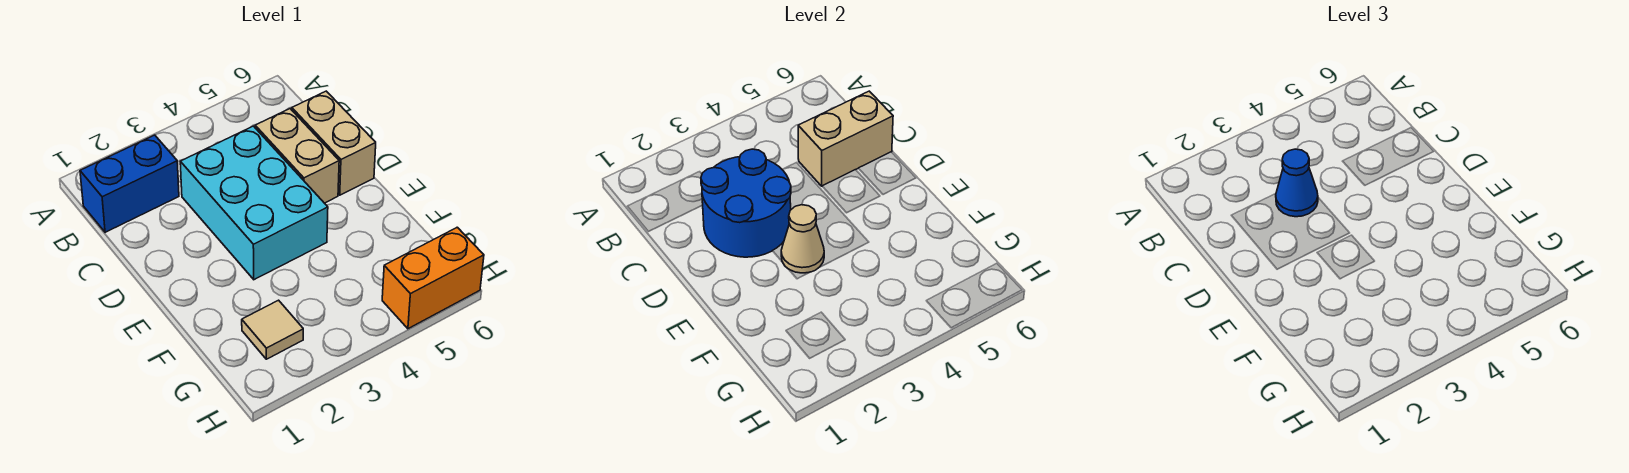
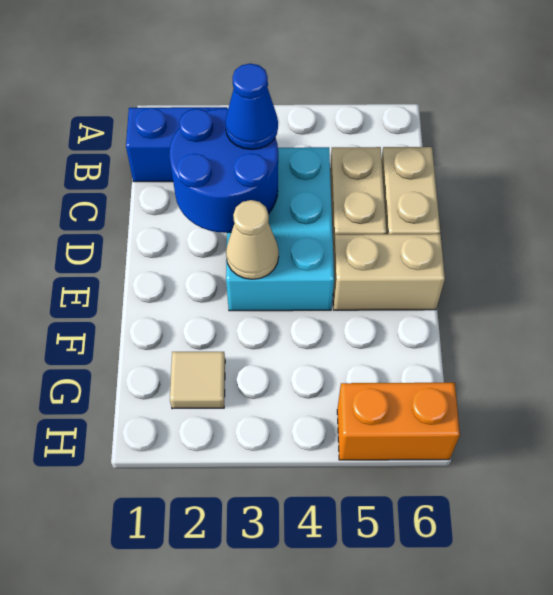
tan 1x2 brick [798,91,893,186] -> tan 1x2 brick moved to [333,234,445,310]

